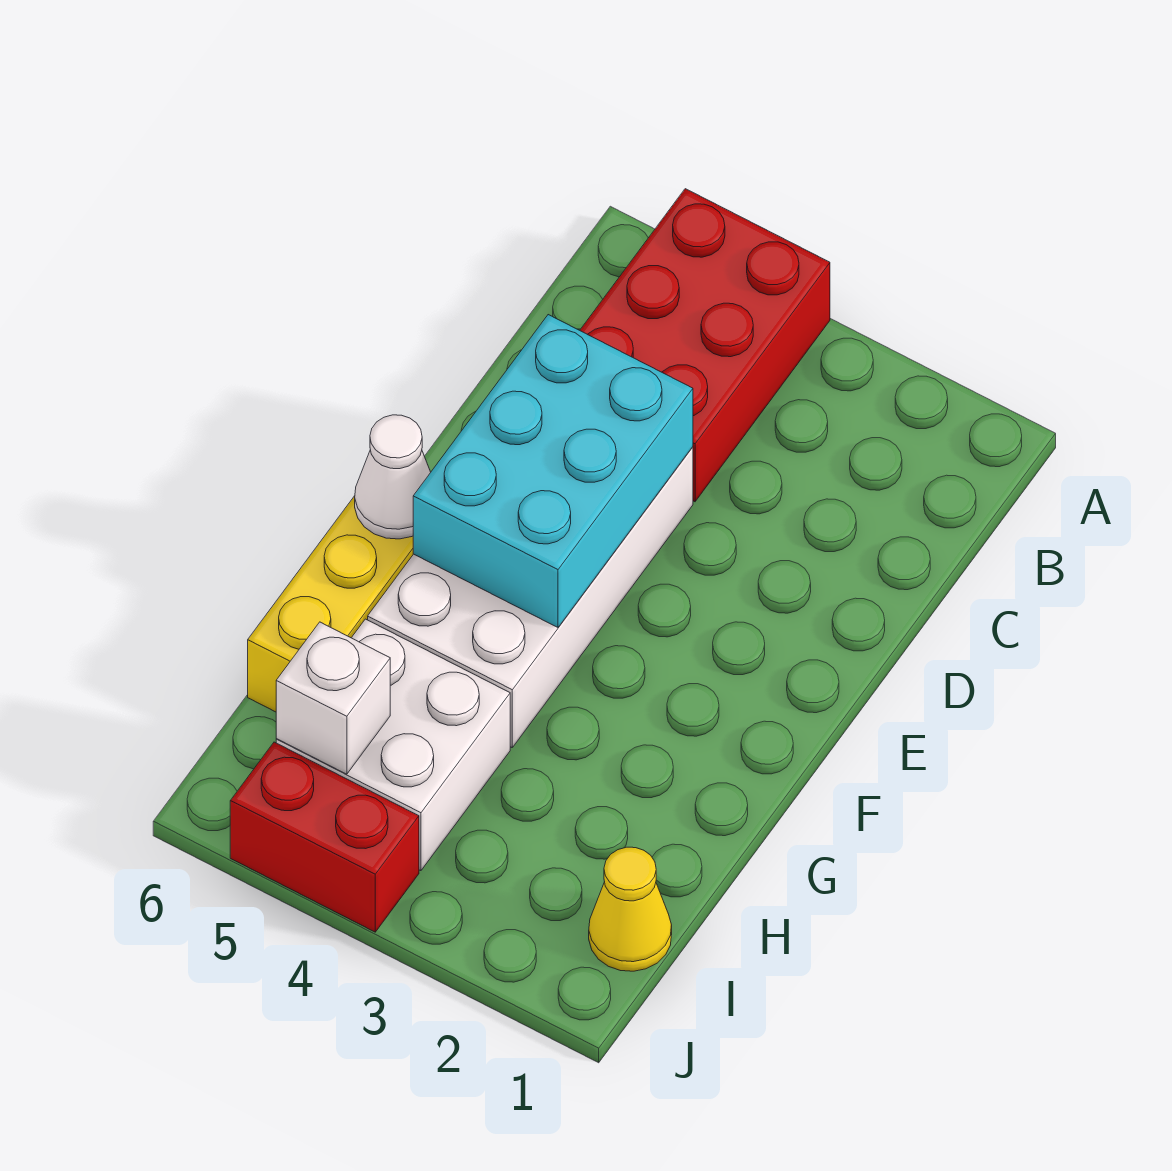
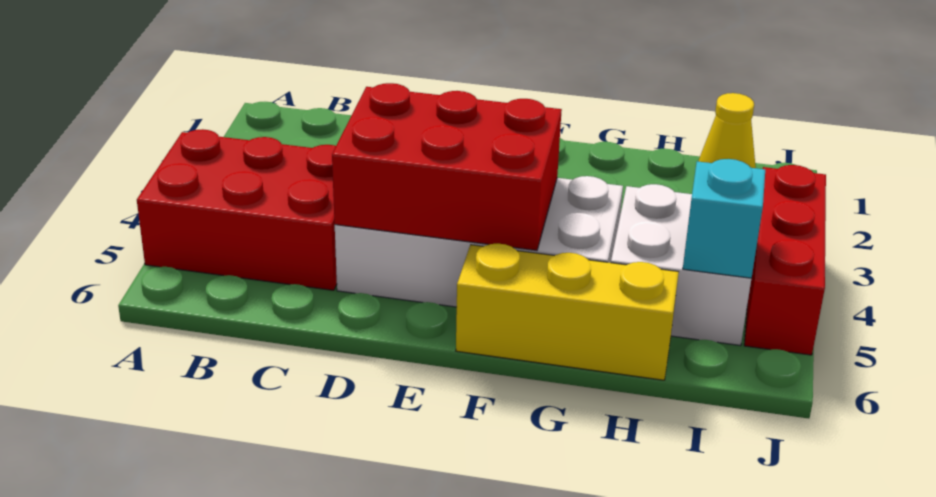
cyan 2x3 brick [413,315,693,627] -> red 2x3 brick [332,83,562,250]
white 1x1 cone [355,415,431,539] -> none
white 1x1 brick [276,622,390,774] -> cyan 1x1 brick [683,159,765,278]
red 1x2 brick [230,742,419,932] -> red 1x3 brick [744,165,826,355]

